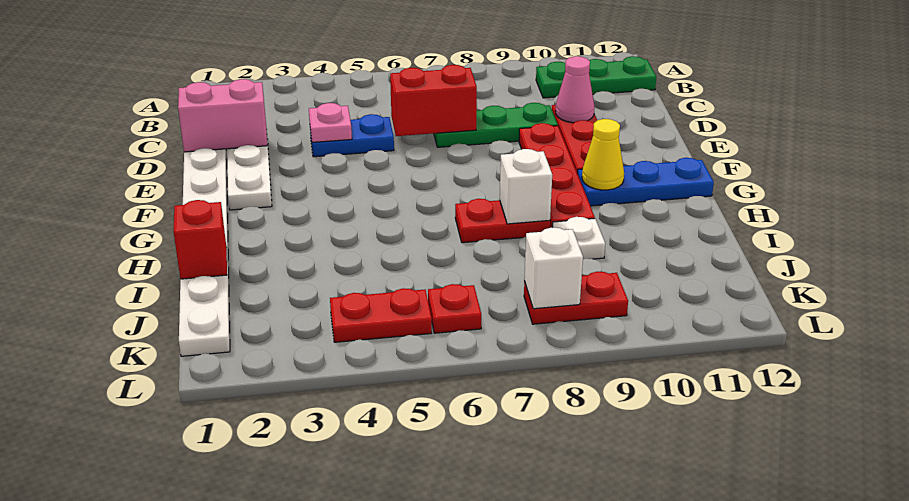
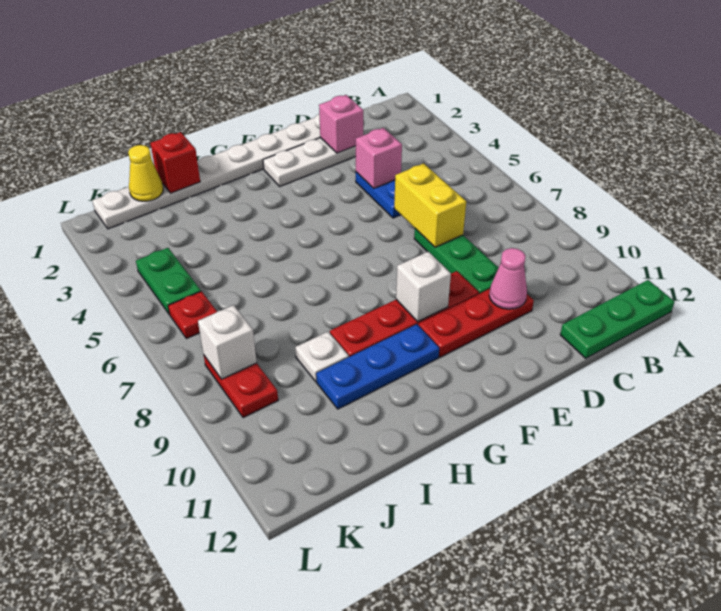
green 1x3 plate [536,56,656,98] -> green 1x3 plate turned to [560,280,674,358]
pink 1x2 brick [178,79,268,152] -> pink 1x1 brick [319,95,363,153]
pink 1x1 plate [309,103,352,142] -> pink 1x1 brick [356,128,402,188]
red 1x2 brick [390,65,477,136] -> yellow 1x2 brick [394,163,466,247]
blue 1x3 plate [578,158,714,206] -> blue 1x3 plate turned to [316,324,439,409]
yellow 1x1 cone [582,119,624,190] -> yellow 1x1 cone moved to [128,145,163,201]
red 1x2 plate [455,199,550,243] -> none
white 1x1 brick [500,149,552,224] -> white 1x1 brick moved to [396,252,451,322]
red 1x2 plate [330,288,432,342] -> green 1x2 plate [136,248,201,315]

